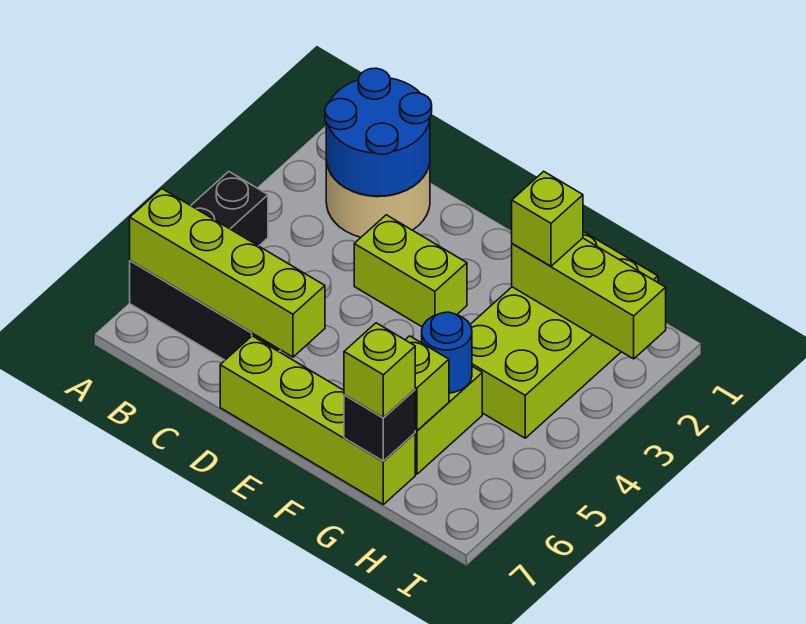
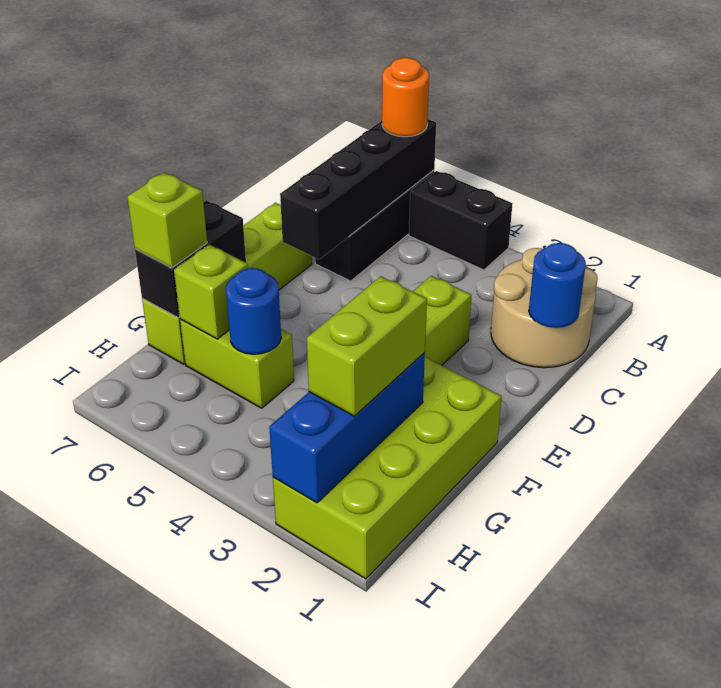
lime 1x4 brick [130,189,325,357] -> black 1x4 brick [280,119,436,259]
none -> orange 1x1 round brick [382,58,429,137]
blue 2x2 round brick [325,68,432,196] -> blue 1x1 round brick [529,243,586,328]
lime 2x4 brick [470,232,658,438] -> lime 2x4 brick turned to [273,357,502,579]
lime 1x3 brick [512,238,666,359] -> blue 1x3 brick [269,352,425,503]
lime 1x1 brick [512,171,583,266] -> lime 1x2 brick [307,276,427,416]
black 1x1 brick [344,390,416,461] -> black 1x2 brick [135,200,246,318]

